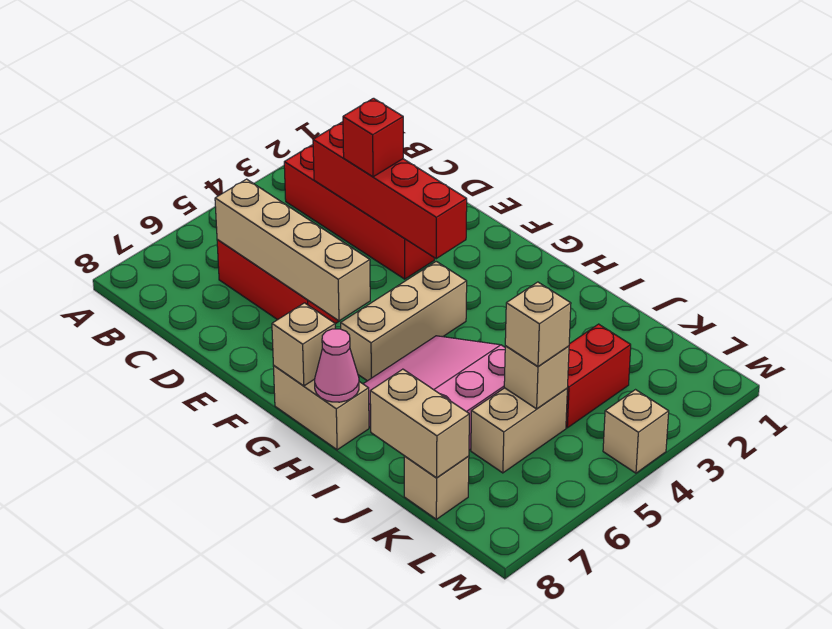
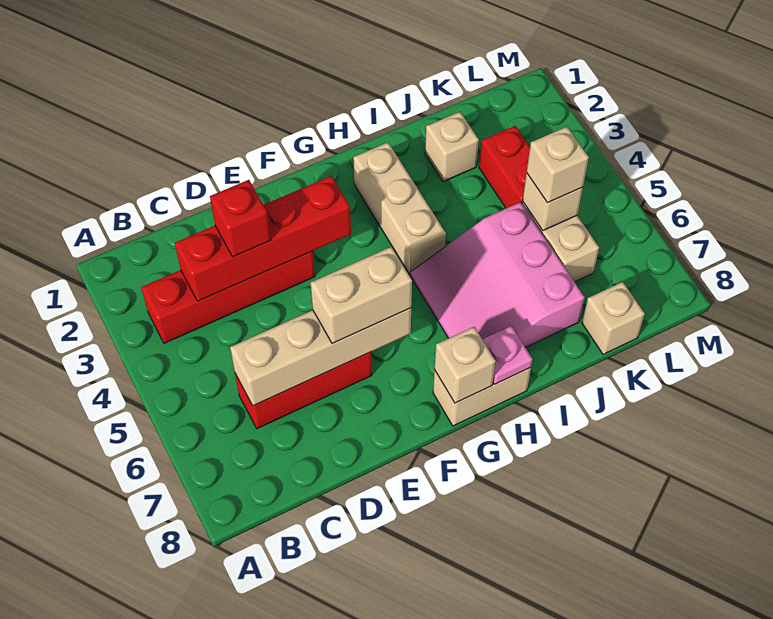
tan 1x3 brick [341,261,467,381] -> tan 1x3 brick moved to [353,142,446,275]
pink 1x1 cone [315,329,359,402] -> pink 1x1 plate [482,326,533,384]
tan 1x2 brick [370,369,469,478] -> tan 1x2 brick moved to [311,247,412,344]
tan 1x1 brick [603,390,669,473] -> tan 1x1 brick moved to [425,112,479,182]

